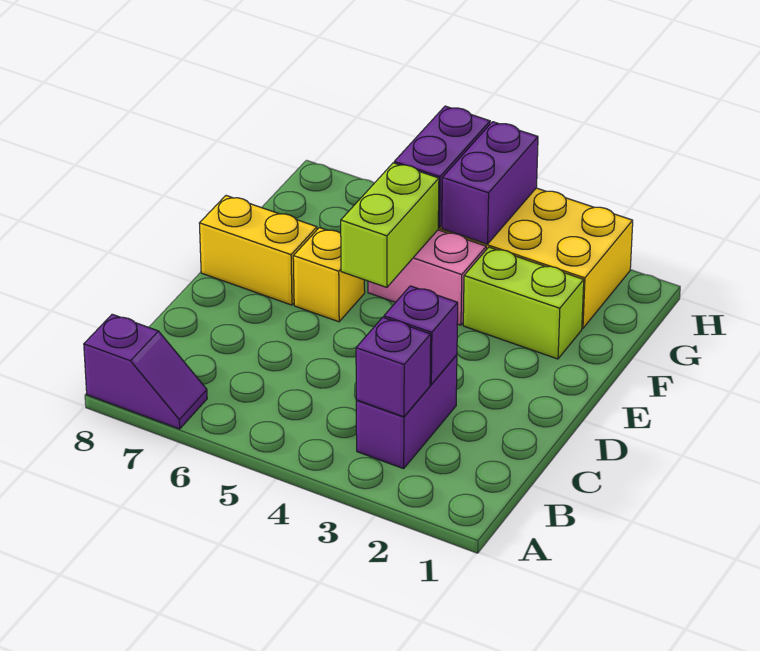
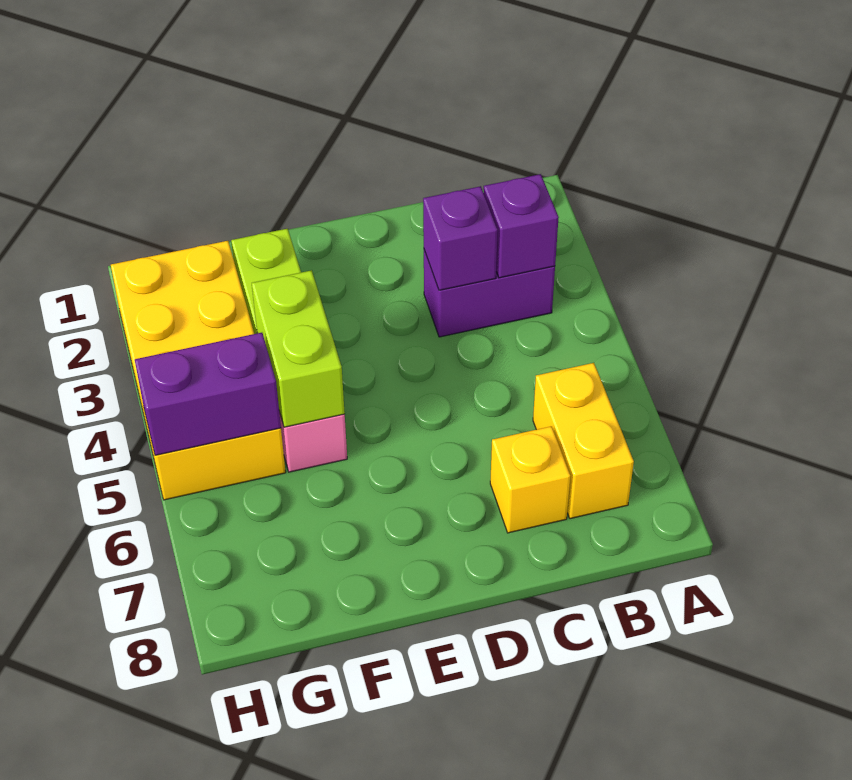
purple 1x2 slope [84,314,207,429] -> none
lime 1x2 brick [341,163,439,287] -> lime 1x2 brick turned to [252,270,345,427]
yellow 1x1 brick [293,228,365,322] -> yellow 1x1 brick moved to [490,426,570,533]
yellow 1x2 brick [199,196,317,305] -> yellow 1x2 brick moved to [533,363,634,519]
purple 1x2 brick [442,122,538,244] -> none

